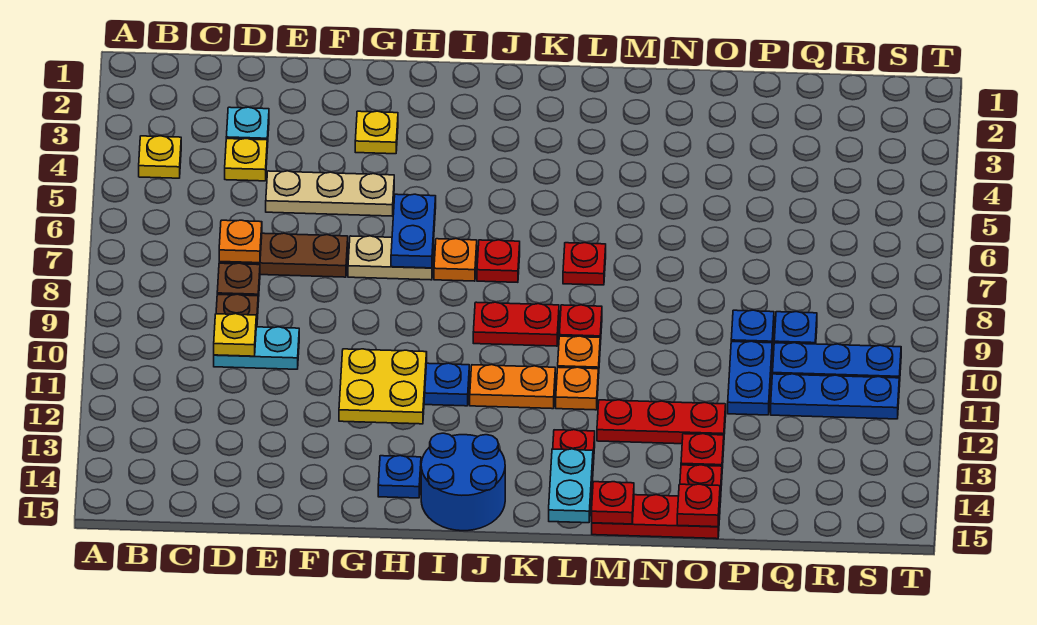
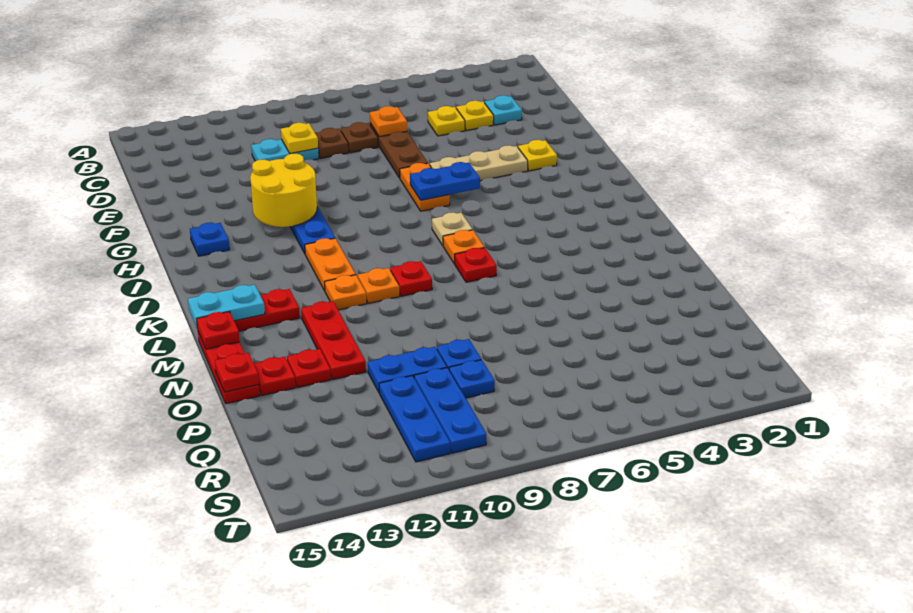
yellow 1x1 plate [139,136,181,178] -> yellow 1x1 plate moved to [428,106,465,136]
cyan 1x2 plate [214,327,299,369] -> cyan 1x2 plate turned to [251,139,319,161]
tan 1x3 plate [266,171,394,216] -> tan 1x3 plate turned to [430,145,528,181]
tan 1x2 plate [348,236,434,280] -> orange 1x2 plate [400,163,450,211]
yellow 2x2 plate [339,349,427,424] -> yellow 2x2 round brick [250,154,317,227]
orange 1x1 plate [434,239,477,281] -> orange 1x1 plate moved to [443,230,484,264]
blue 2x2 round brick [421,433,505,531] -> none
red 1x1 plate [477,240,520,282] -> tan 1x1 plate [432,212,472,245]
red 1x2 plate [473,302,559,346] -> none

